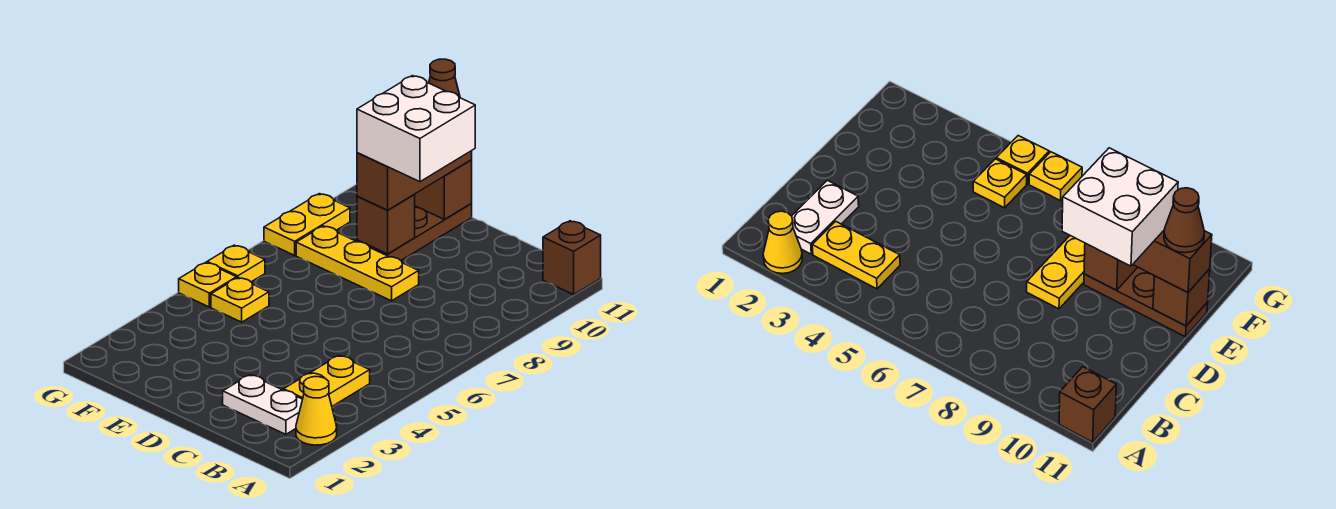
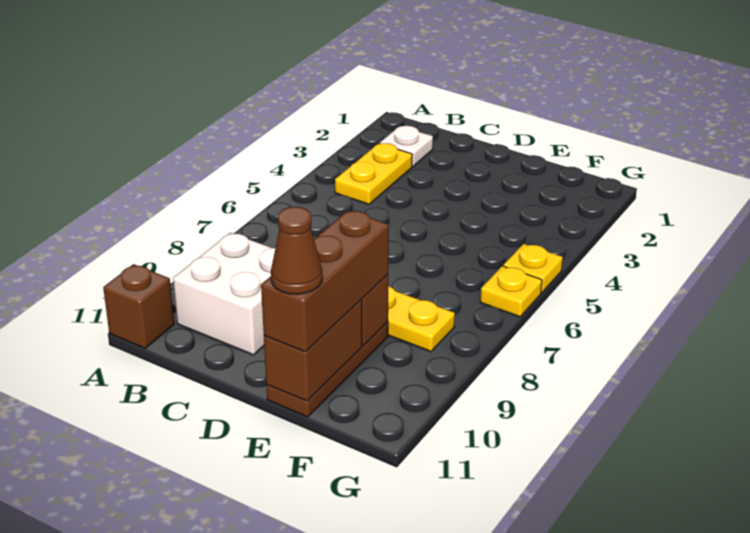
yellow 1x1 cone [296,377,337,445] -> none
white 1x2 plate [223,375,303,434] -> white 1x1 plate [380,126,433,167]
white 2x2 brick [357,76,475,182] -> white 2x2 brick moved to [173,233,275,355]
brown 1x1 brick [414,160,472,219] -> brown 1x2 brick [264,300,362,401]
yellow 1x1 plate [211,278,269,322] -> none
yellow 1x2 plate [264,194,350,255] -> none

